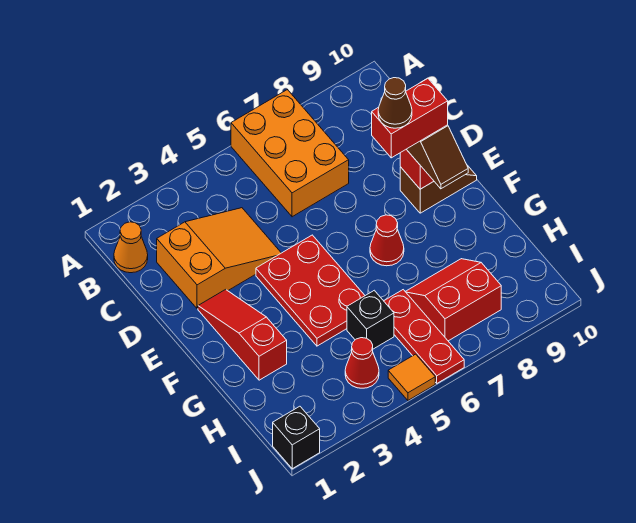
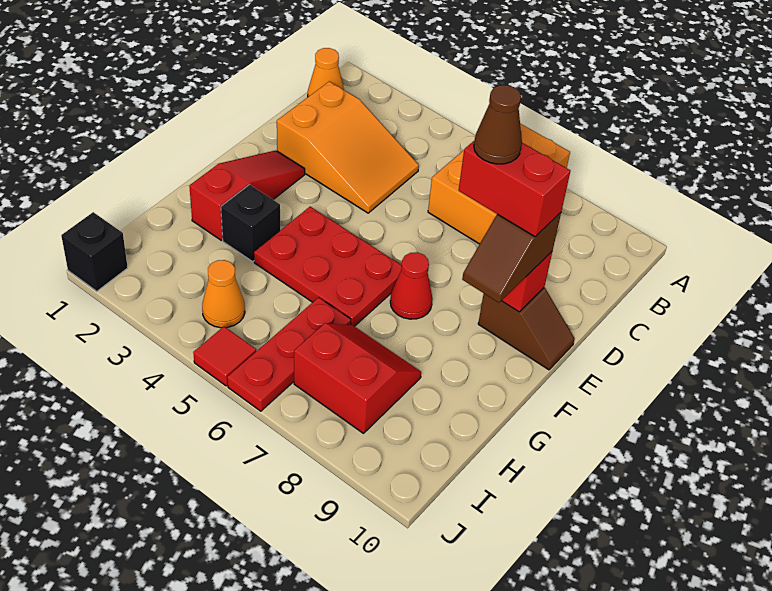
red 2x3 plate [256,235,365,346] -> red 2x3 plate turned to [254,207,402,326]
black 1x1 brick [347,290,394,349] -> black 1x1 brick moved to [221,185,280,262]
red 1x1 cone [345,338,379,388] -> orange 1x1 cone [202,260,245,328]
orange 1x1 tile [388,354,435,400] -> red 1x1 tile [193,326,256,386]

